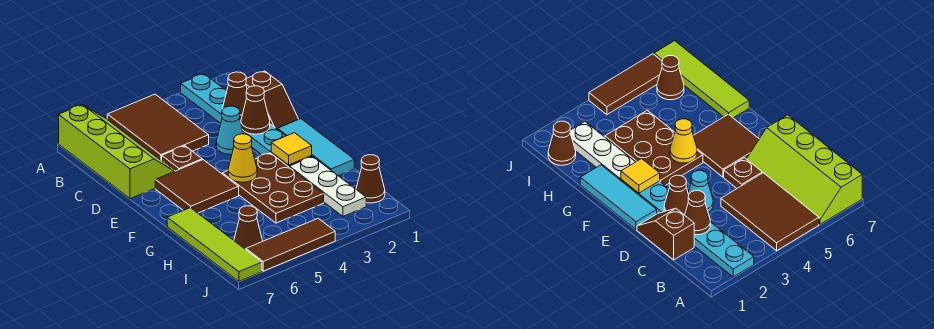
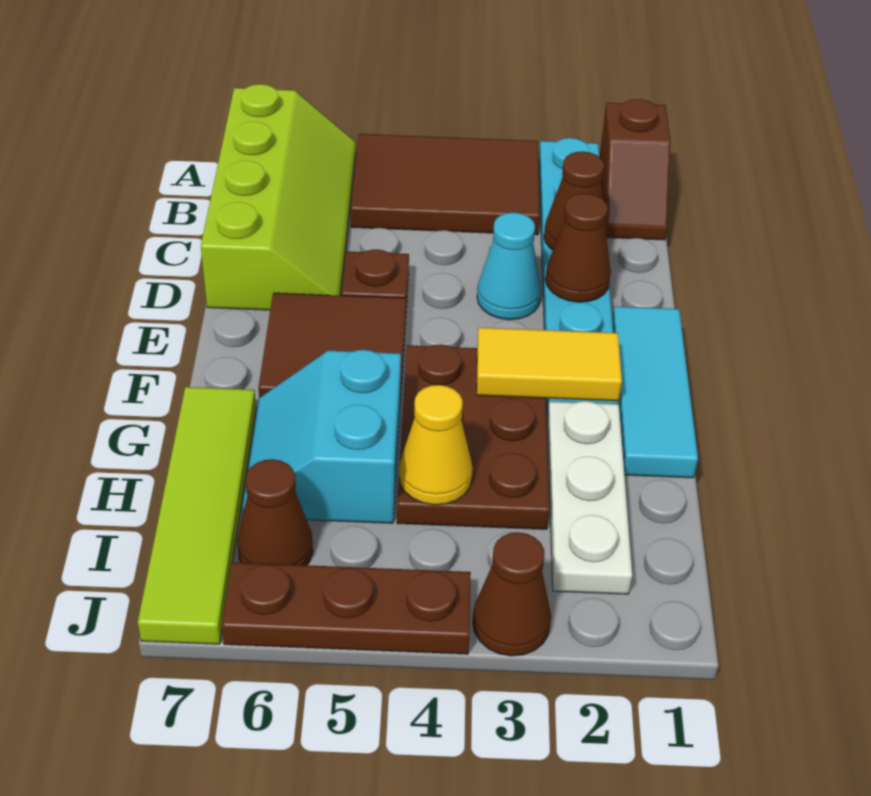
brown 2x3 tile [107,94,209,161] -> brown 2x3 tile turned to [351,134,540,235]
brown 1x2 slope [246,71,299,130] -> brown 1x2 slope moved to [599,99,670,240]
yellow 1x1 tile [271,133,312,165] -> yellow 1x2 tile [477,328,622,401]
yellow 1x1 cone [228,134,257,182] -> yellow 1x1 cone moved to [399,385,473,505]
none -> cyan 2x2 slope [242,350,401,523]
brown 1x1 cone [356,155,385,203] -> brown 1x1 cone moved to [473,532,551,656]
brown 1x3 tile [246,219,335,271] -> brown 1x3 plate [222,562,471,654]

